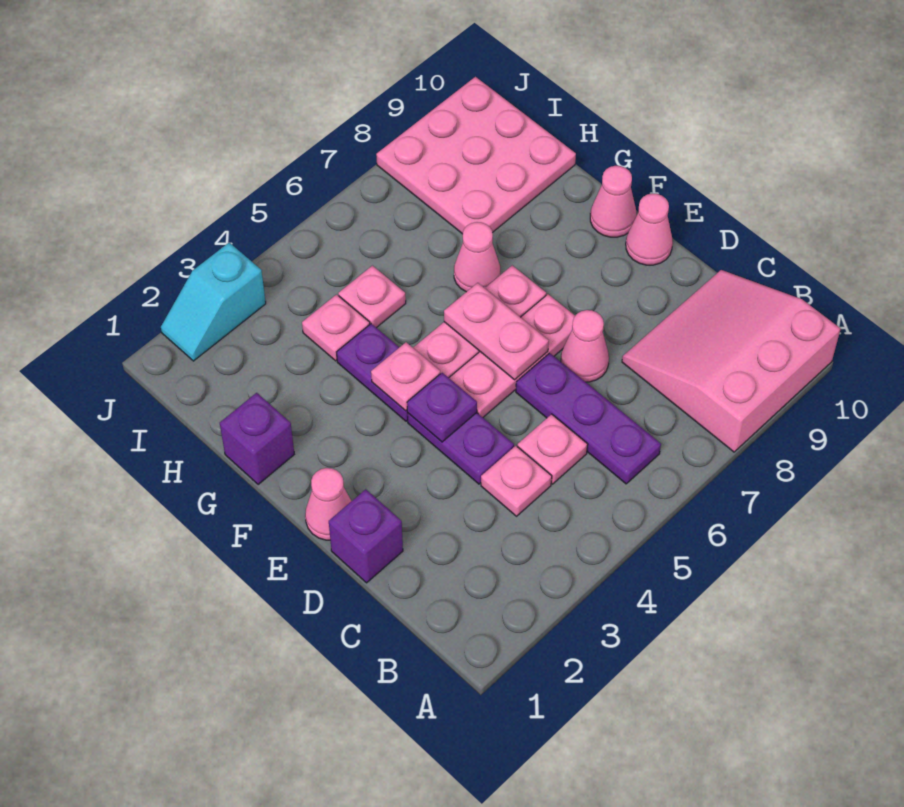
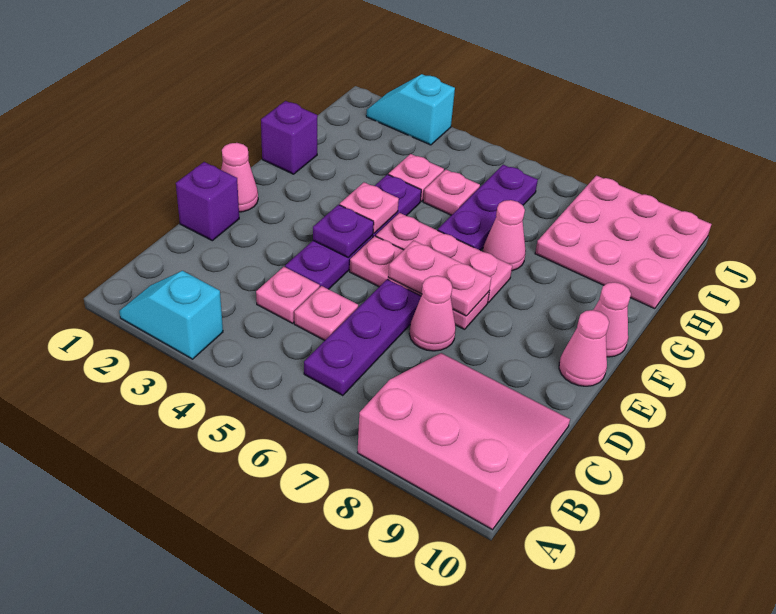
none -> cyan 1x2 slope [119,271,223,359]
pink 1x2 plate [444,283,549,380] -> pink 1x2 plate turned to [388,240,491,316]
none -> purple 1x3 plate [438,165,538,250]

